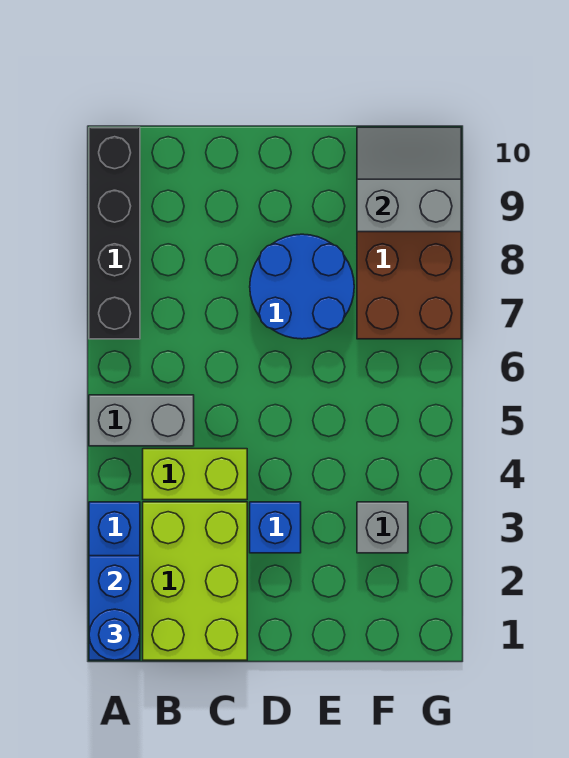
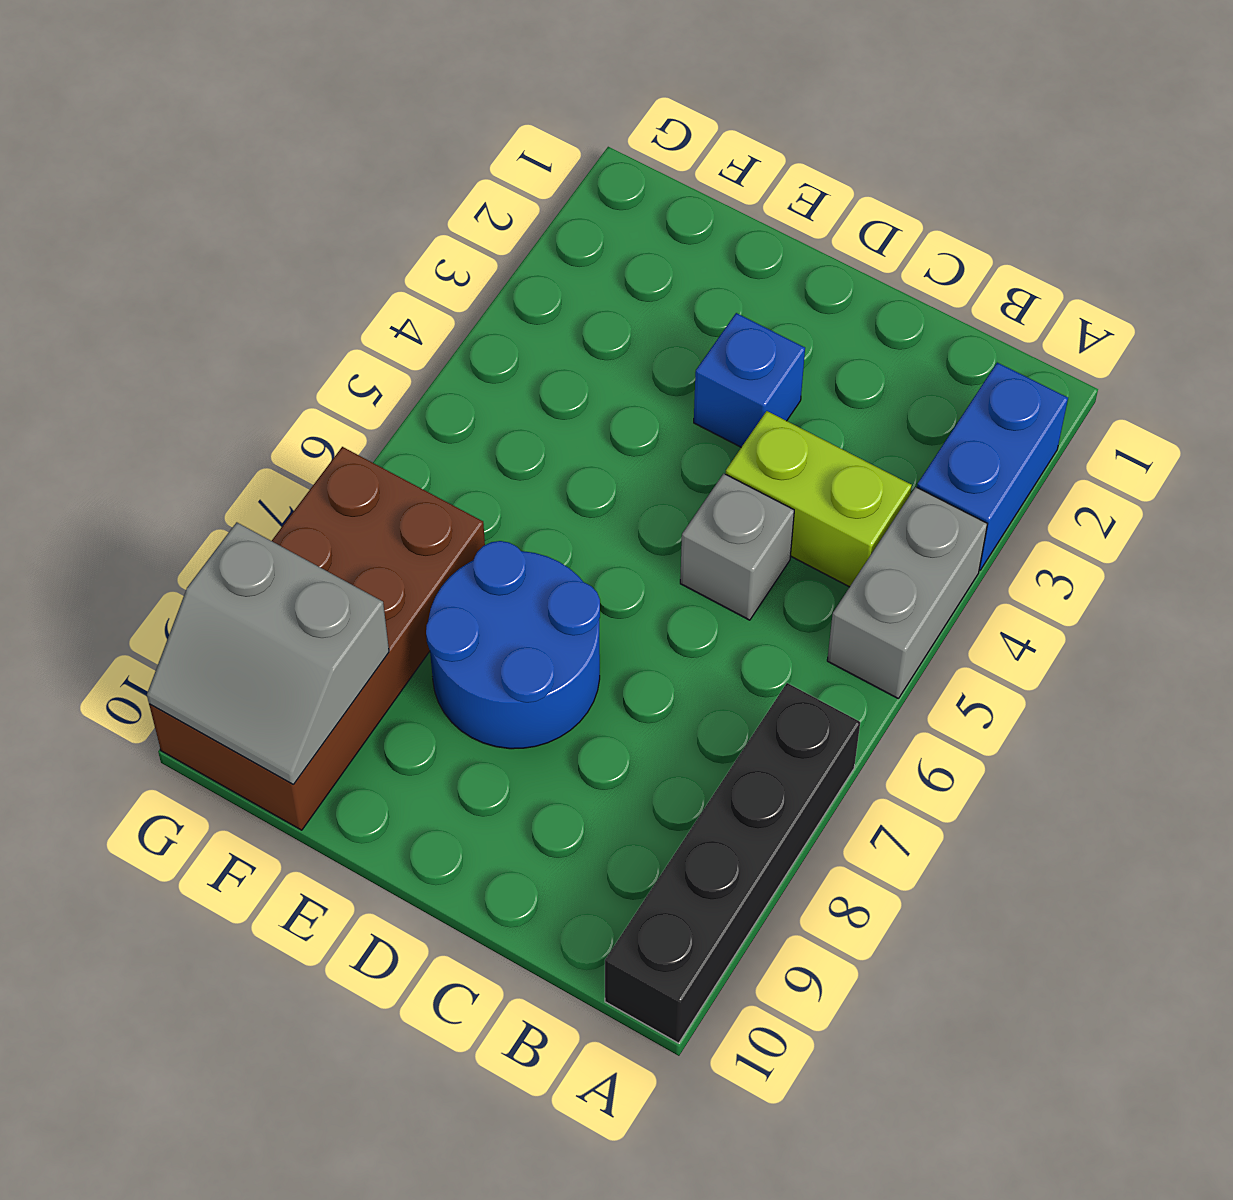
blue 1x2 brick [89,556,140,660] -> none
blue 1x1 round brick [89,609,140,660] -> none
grey 1x2 brick [89,395,194,446] -> grey 1x2 brick turned to [827,487,987,699]
lime 2x3 brick [143,502,247,660] -> none
grey 1x1 brick [357,502,408,553] -> grey 1x1 brick moved to [680,474,794,620]

